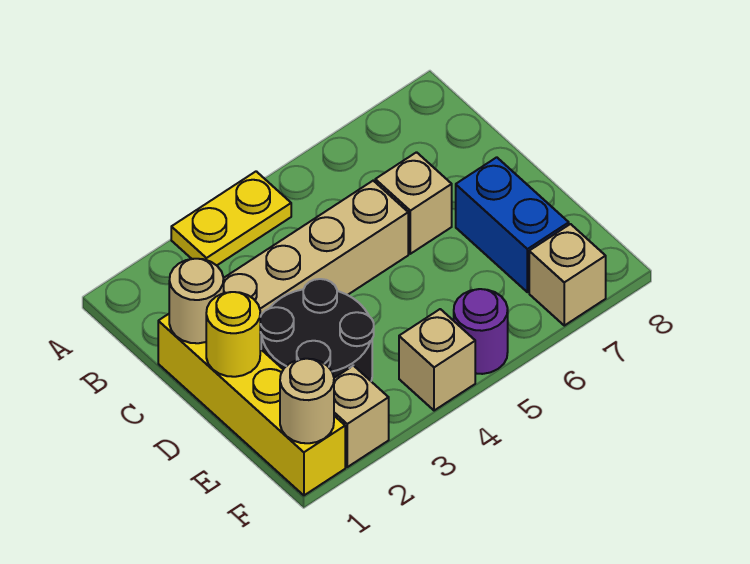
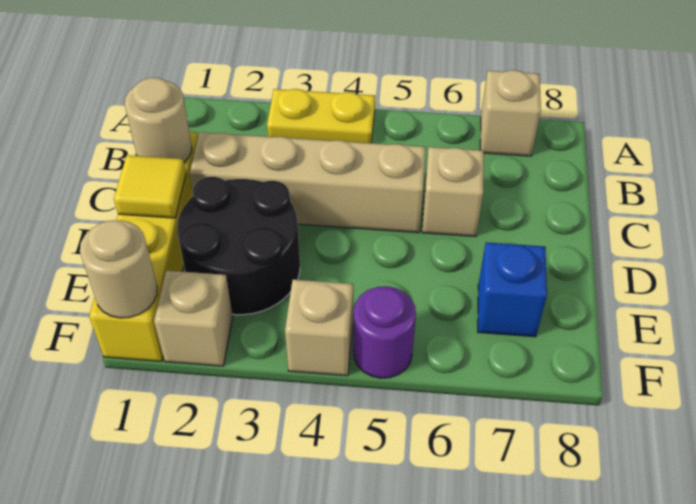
yellow 1x1 round brick [206,292,260,377] -> yellow 1x1 tile [114,155,186,218]
blue 1x2 brick [456,157,569,292] -> blue 1x1 brick [478,242,547,337]
tan 1x1 brick [529,224,606,326] -> tan 1x1 brick moved to [480,70,541,156]

